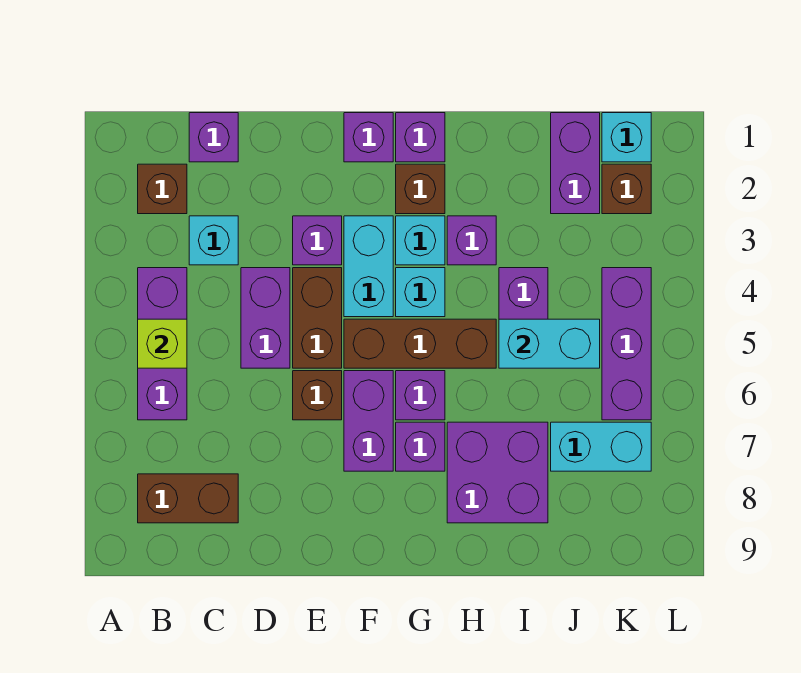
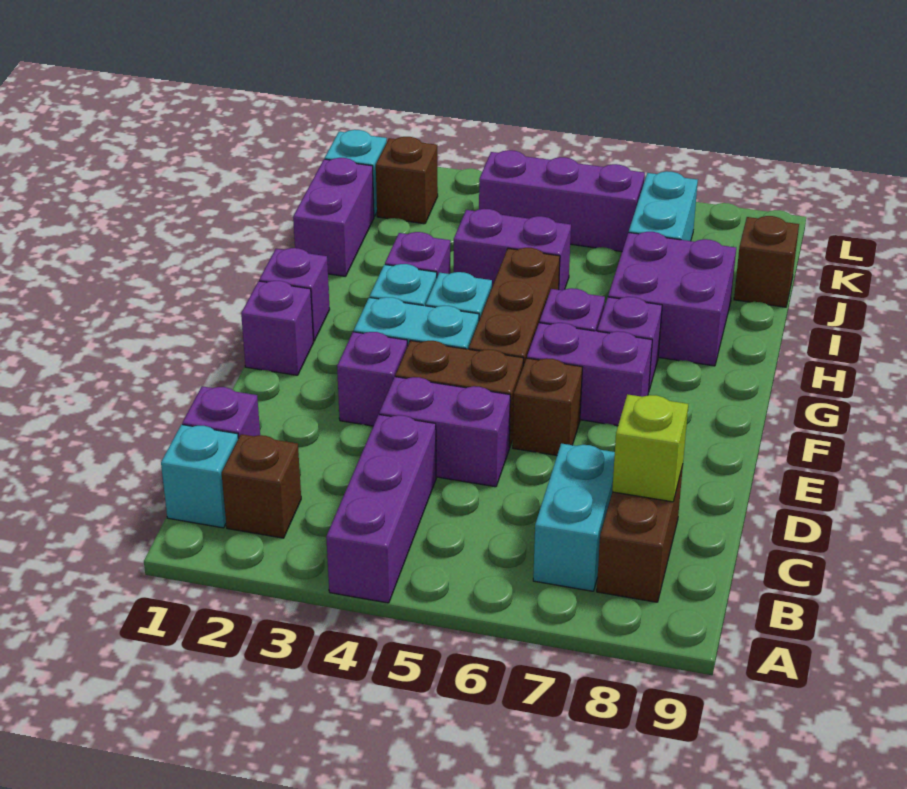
purple 1x3 brick [138,268,187,420] -> purple 1x3 brick turned to [326,415,436,603]
lime 1x1 brick [138,319,187,368] -> lime 1x1 brick moved to [612,394,688,502]
cyan 1x1 brick [189,216,238,265] -> cyan 1x1 brick moved to [161,425,238,528]
brown 1x1 brick [396,164,445,214] -> brown 1x1 brick moved to [734,216,799,307]
cyan 1x2 brick [499,319,600,368] -> cyan 1x2 brick moved to [533,443,615,591]
purple 1x2 brick [551,113,600,214] -> purple 1x2 brick turned to [293,158,374,276]

